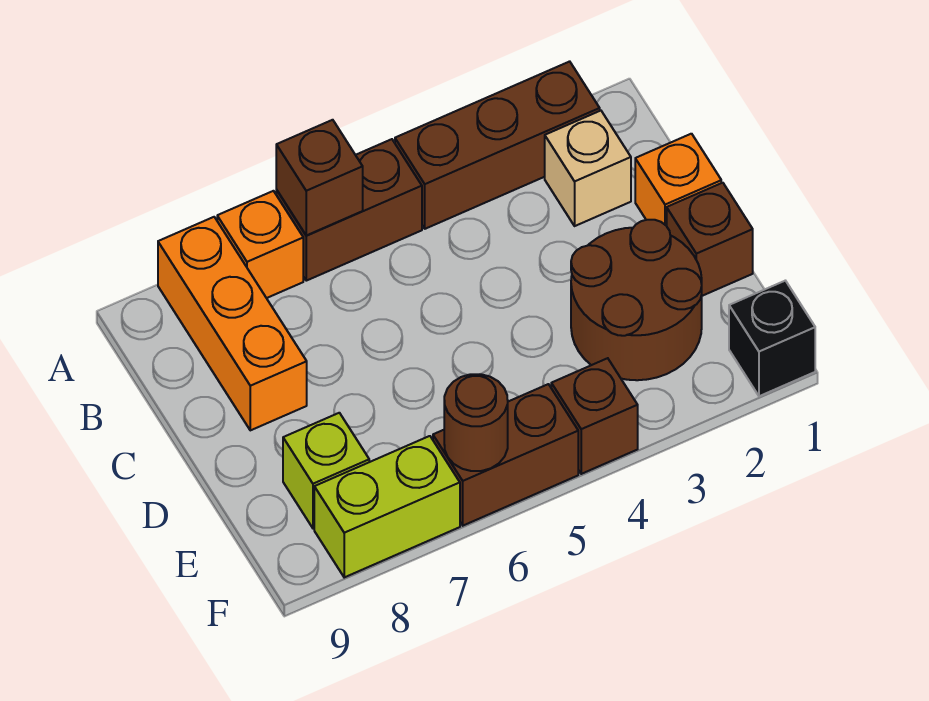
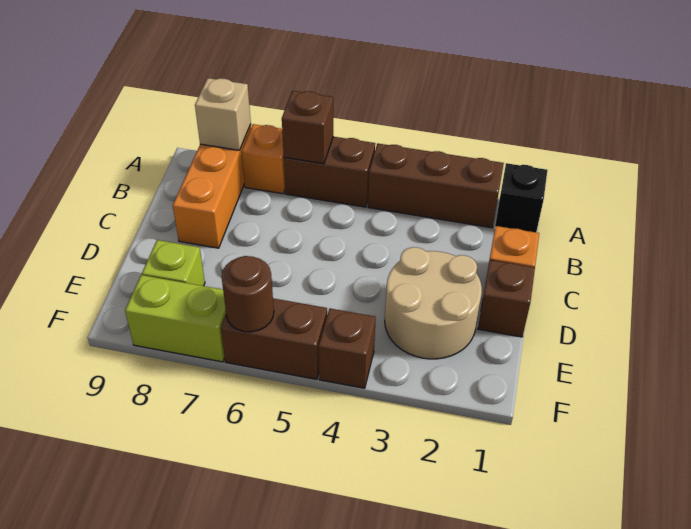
tan 1x1 brick [545,111,631,226] -> tan 1x1 brick moved to [195,78,251,150]
brown 2x2 round brick [571,220,702,380] -> tan 2x2 round brick [385,247,482,359]
black 1x1 brick [729,281,815,396] -> black 1x1 brick moved to [495,163,547,232]

